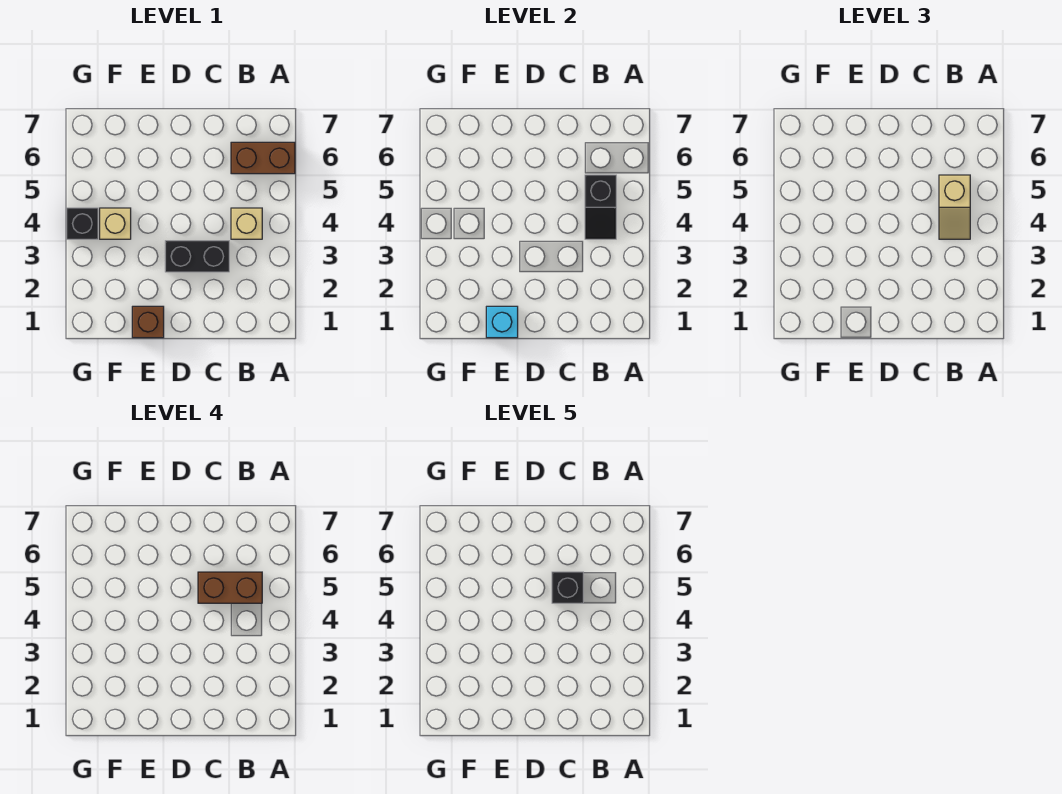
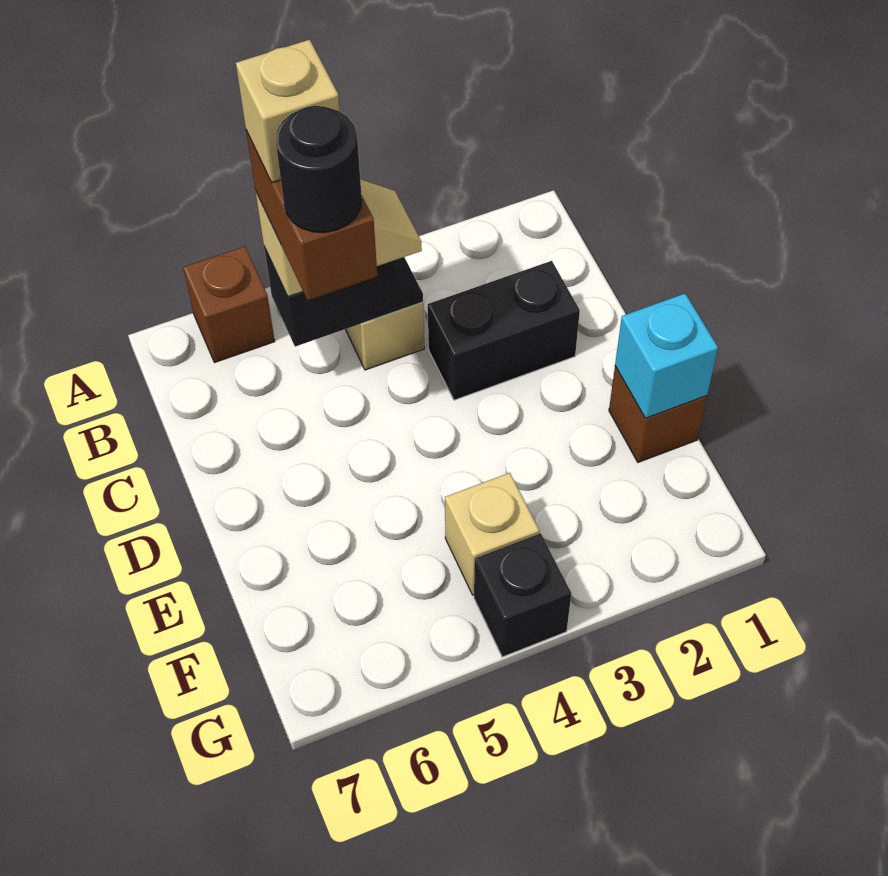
brown 1x2 brick [231,142,295,174] -> brown 1x1 brick [183,246,275,363]
none -> tan 1x1 brick [236,40,340,183]
black 1x2 brick [165,241,229,272] -> black 1x2 brick turned to [428,261,580,400]
black 1x1 brick [552,572,583,603] -> black 1x1 round brick [276,106,362,233]

